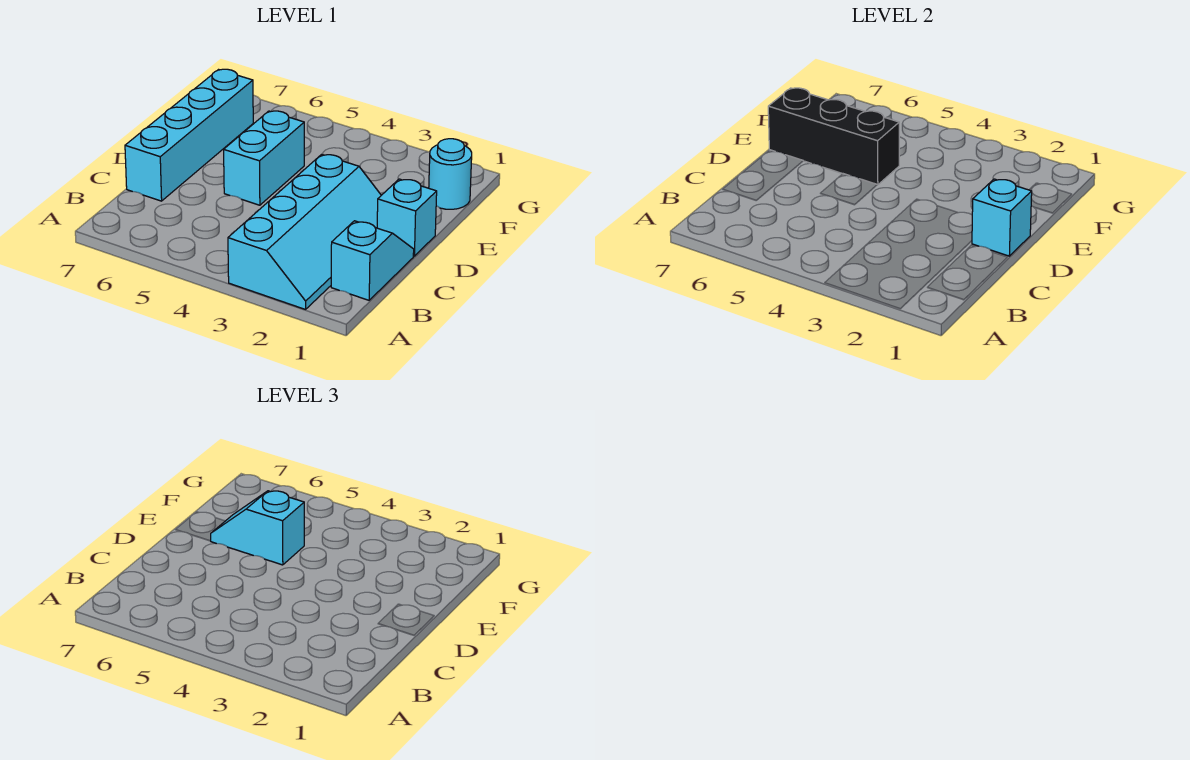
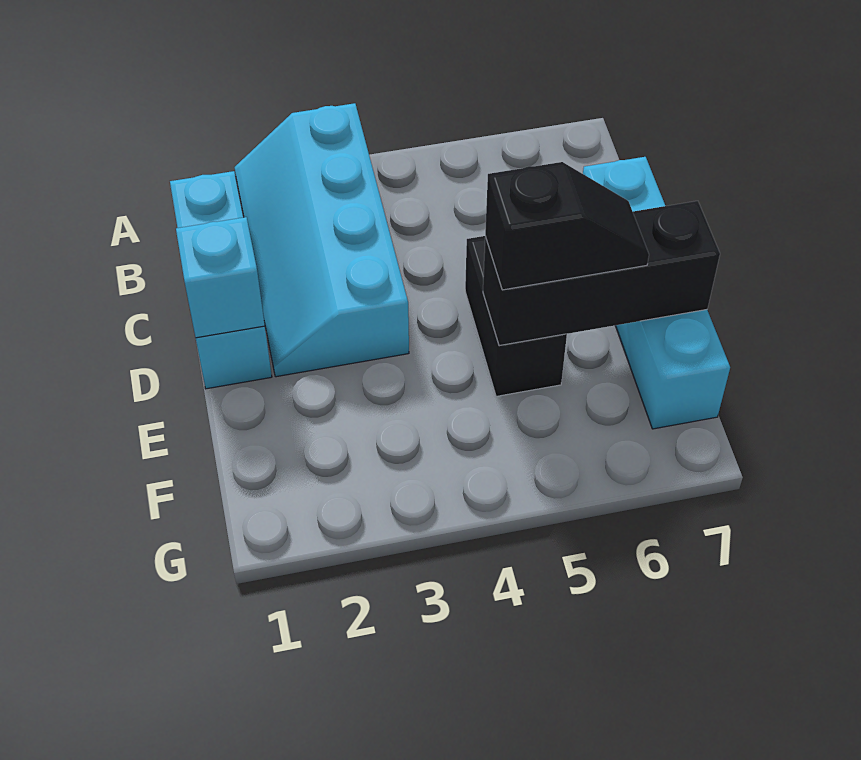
cyan 1x2 brick [224,111,304,205] -> black 1x2 brick [465,236,567,396]
cyan 1x2 slope [211,491,304,565] -> black 1x2 slope [485,162,649,290]
cyan 1x1 round brick [429,139,472,209] -> none

